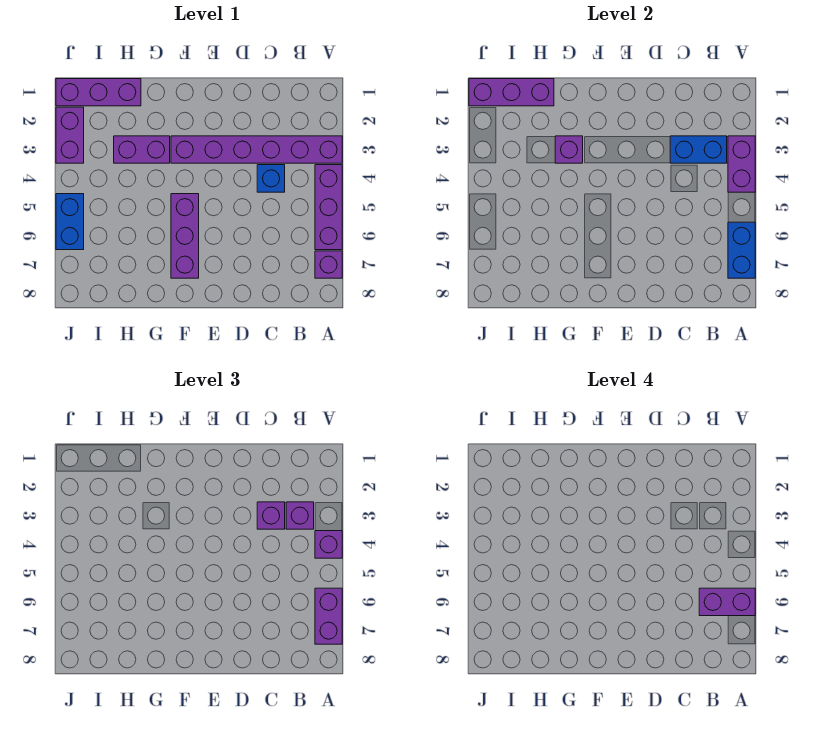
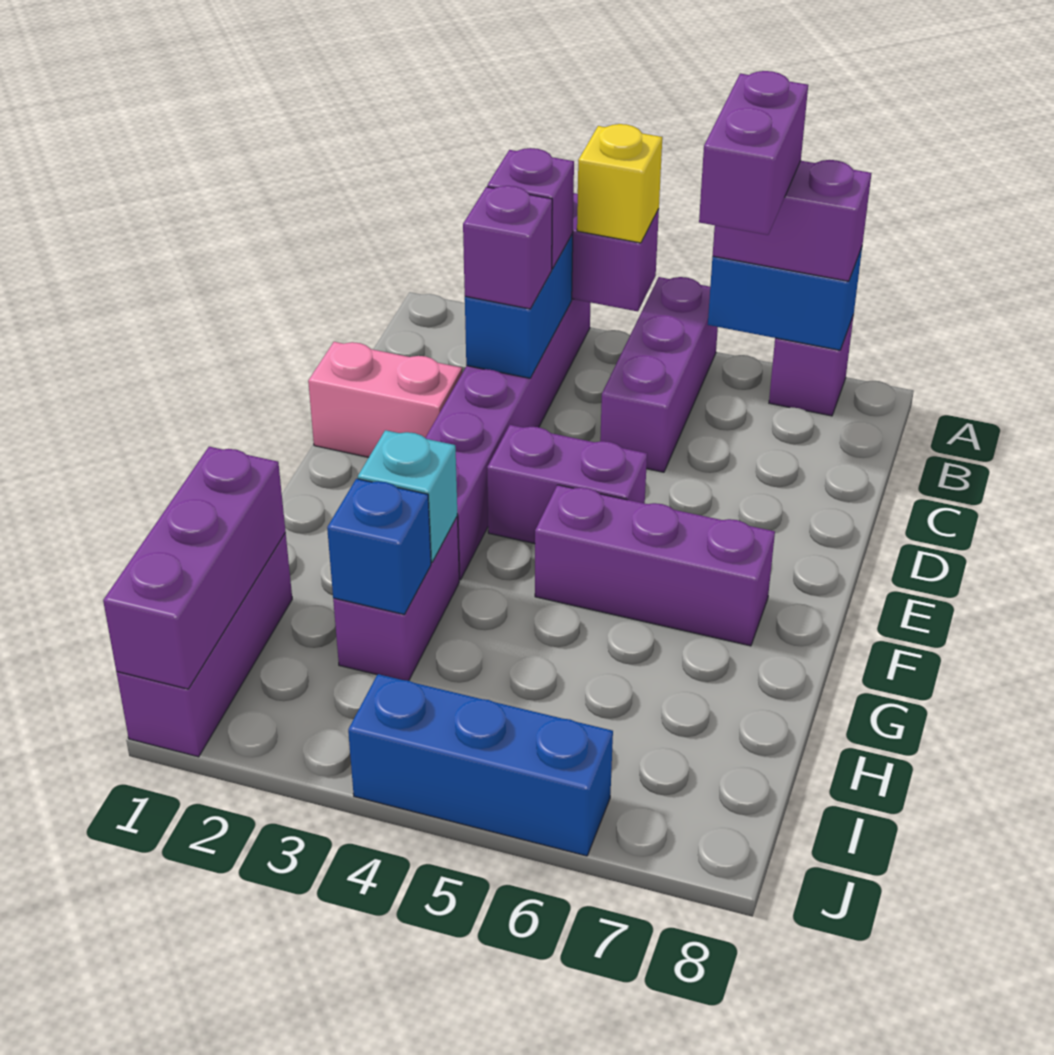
purple 1x3 brick [315,165,342,250] -> purple 1x3 brick turned to [600,277,718,472]
purple 1x1 brick [315,531,342,558] -> yellow 1x1 brick [577,124,662,243]
blue 1x1 brick [257,165,285,192] -> blue 1x1 brick moved to [327,479,431,615]
none -> pink 1x2 brick [308,342,462,457]
purple 1x1 brick [555,136,583,163] -> cyan 1x1 brick [358,430,457,562]
purple 1x2 brick [56,107,84,163] -> purple 1x2 brick moved to [487,425,647,544]
blue 1x2 brick [56,194,84,250] -> blue 1x3 brick [348,674,613,856]

